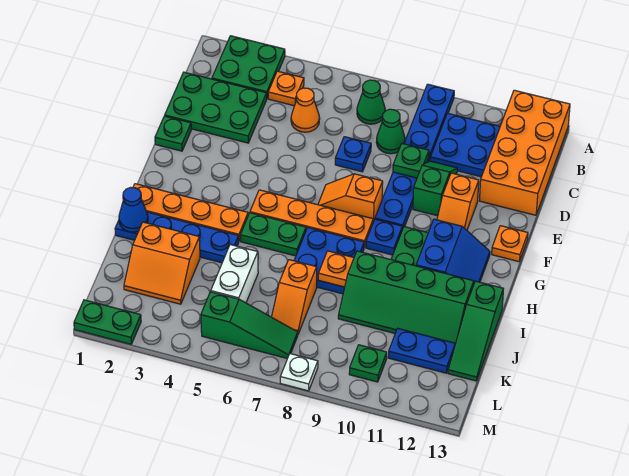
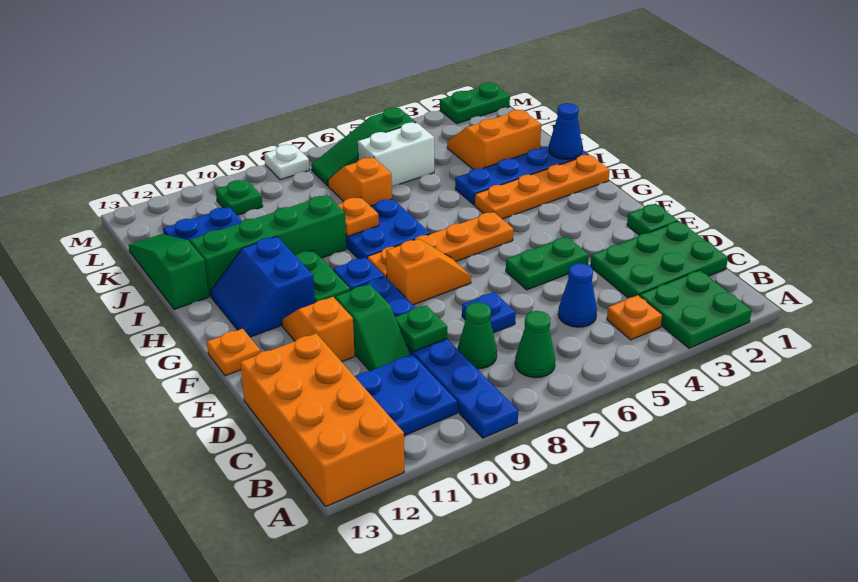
orange 1x1 cone [291,88,320,132] -> blue 1x1 cone [558,263,597,327]
green 1x2 plate [240,213,306,256] -> green 1x2 plate moved to [506,237,589,290]
white 1x2 brick [211,245,258,303] -> white 1x2 brick turned to [358,123,434,186]

